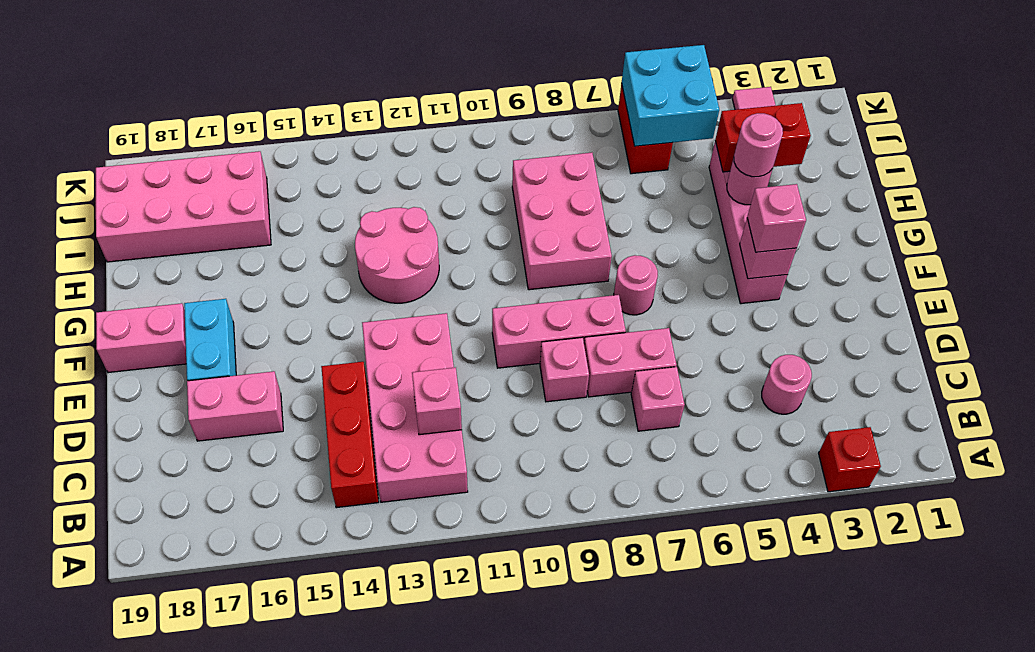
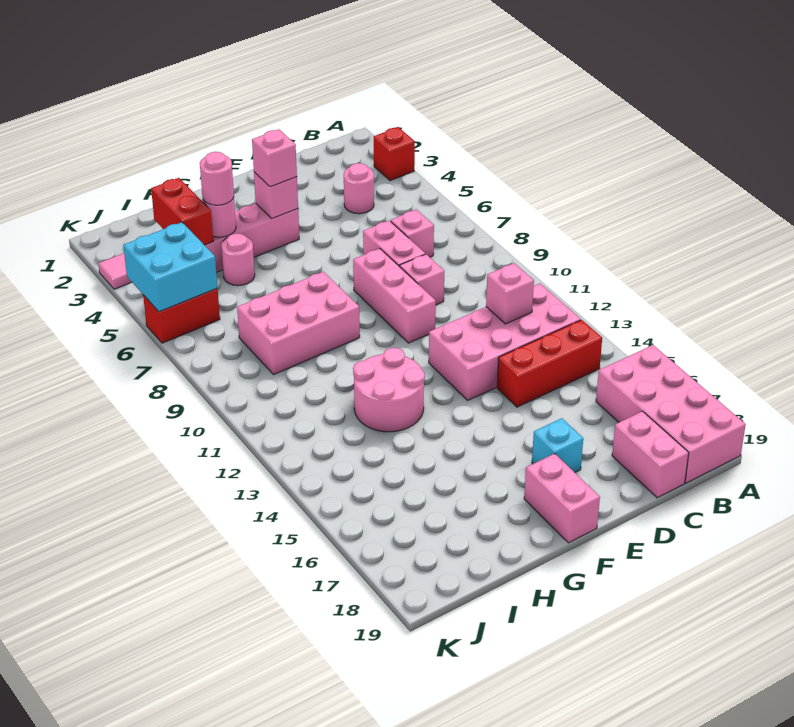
pink 1x2 brick [187,371,283,441] -> pink 1x2 brick moved to [612,411,689,498]
cyan 1x2 brick [184,299,236,381] -> cyan 1x1 brick [532,418,583,472]
pink 1x1 round brick [614,255,658,315] -> pink 1x1 round brick moved to [221,233,255,286]
pink 2x4 brick [96,151,271,262] -> pink 2x4 brick moved to [596,345,746,483]

